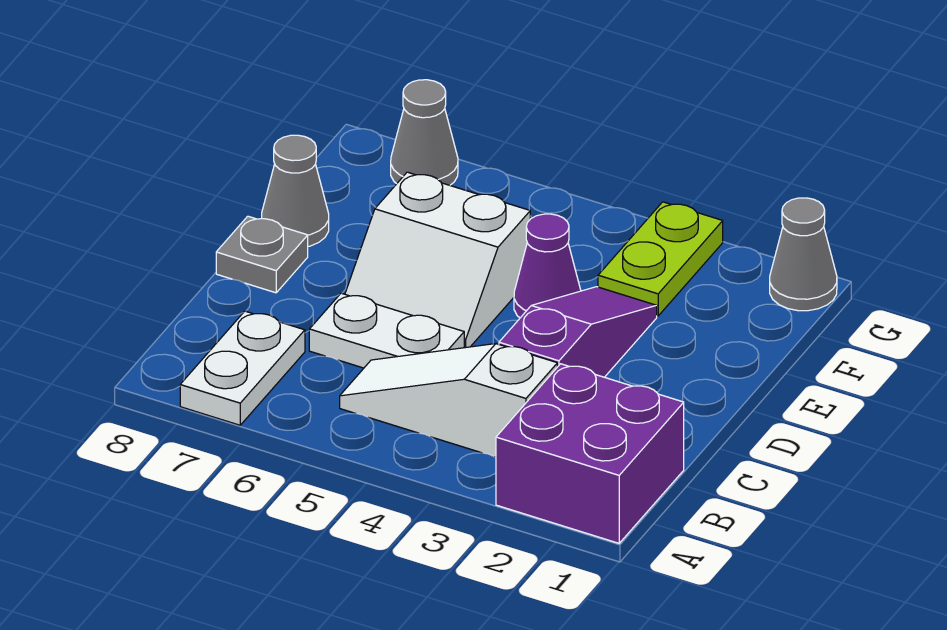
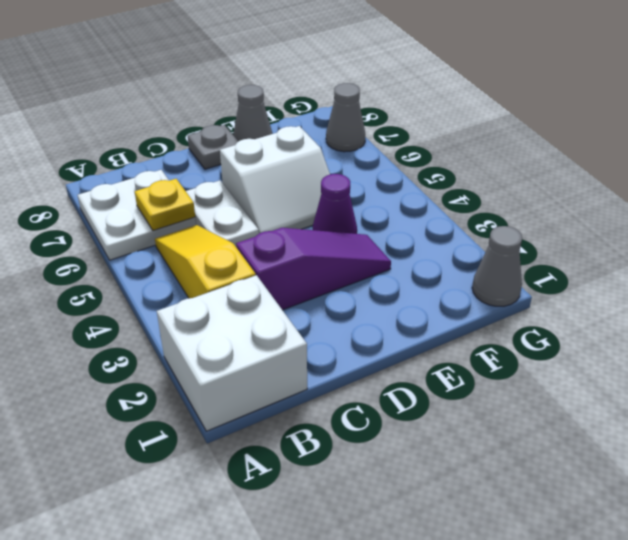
purple 2x2 brick [496,364,684,543] -> white 2x2 brick [157,275,307,431]
white 1x2 plate [180,311,305,425] -> white 2x2 plate [78,170,196,260]
white 1x3 slope [340,344,557,457] -> yellow 1x3 slope [155,225,256,298]
none -> yellow 1x1 plate [135,179,195,230]
white 2x2 slope [345,172,530,348] -> white 2x2 slope turned to [220,126,330,233]
lime 1x2 plate [598,202,723,316] -> none

